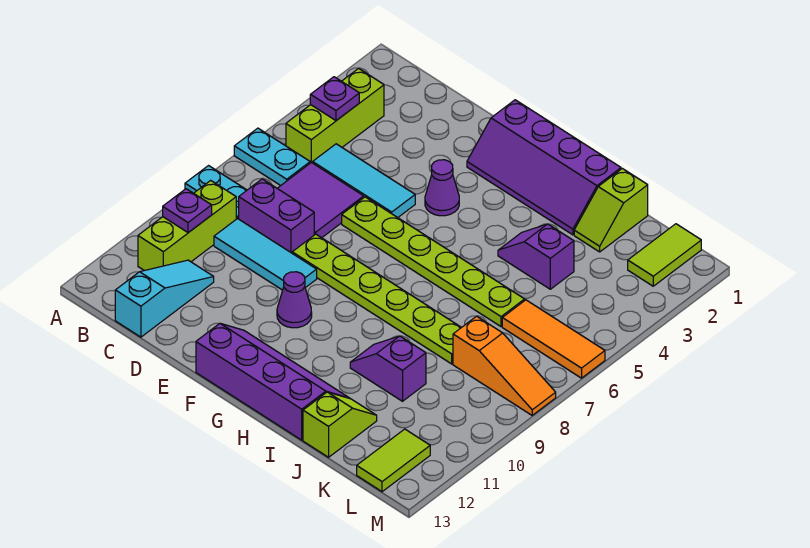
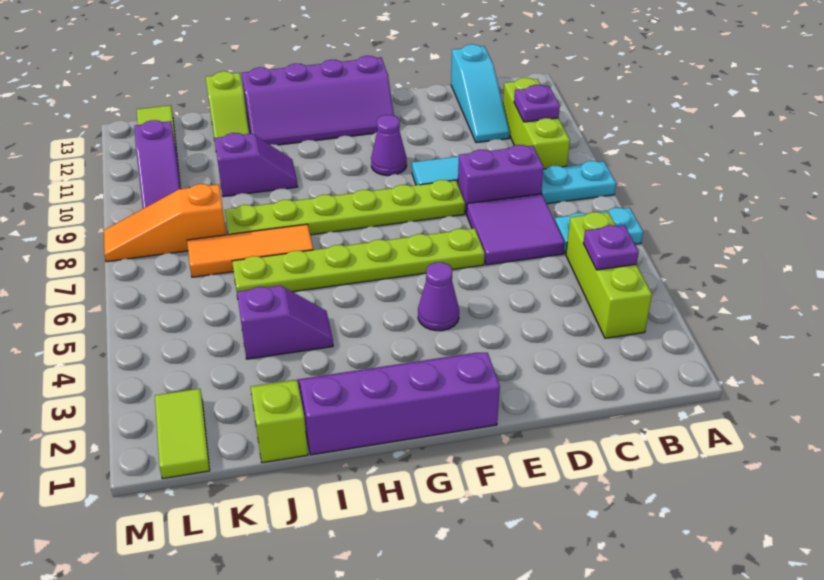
cyan 1x3 tile [313,144,415,218] -> none
orange 1x3 tile [502,300,605,378] -> orange 1x3 tile moved to [187,224,313,277]
none -> purple 1x3 slope [135,120,180,209]

